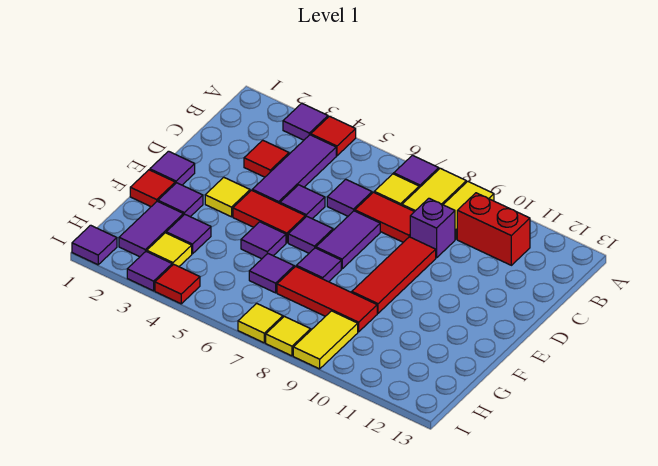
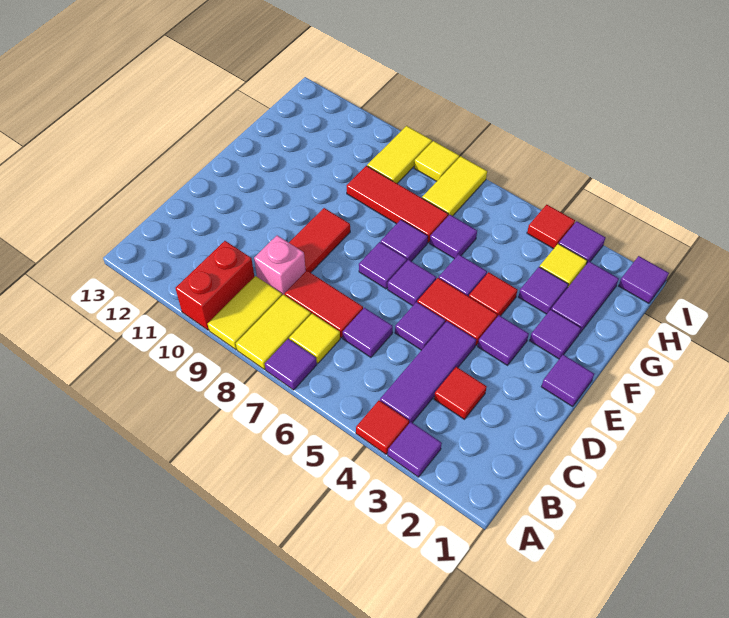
red 1x2 brick [457,193,530,265] -> red 1x2 brick turned to [175,241,254,330]
purple 1x1 brick [410,198,455,258] -> pink 1x1 brick [254,235,306,295]
purple 1x2 tile [316,211,380,269] -> purple 1x1 tile [359,242,407,289]
red 1x3 tile [352,237,436,313] -> red 1x2 tile [289,208,350,273]
yellow 1x1 tile [205,177,250,217] -> purple 1x1 tile [478,315,529,365]
red 1x1 tile [130,170,175,207] -> red 1x1 tile moved to [469,272,518,317]
yellow 1x1 tile [238,303,283,343] -> yellow 1x2 tile [422,156,487,216]

